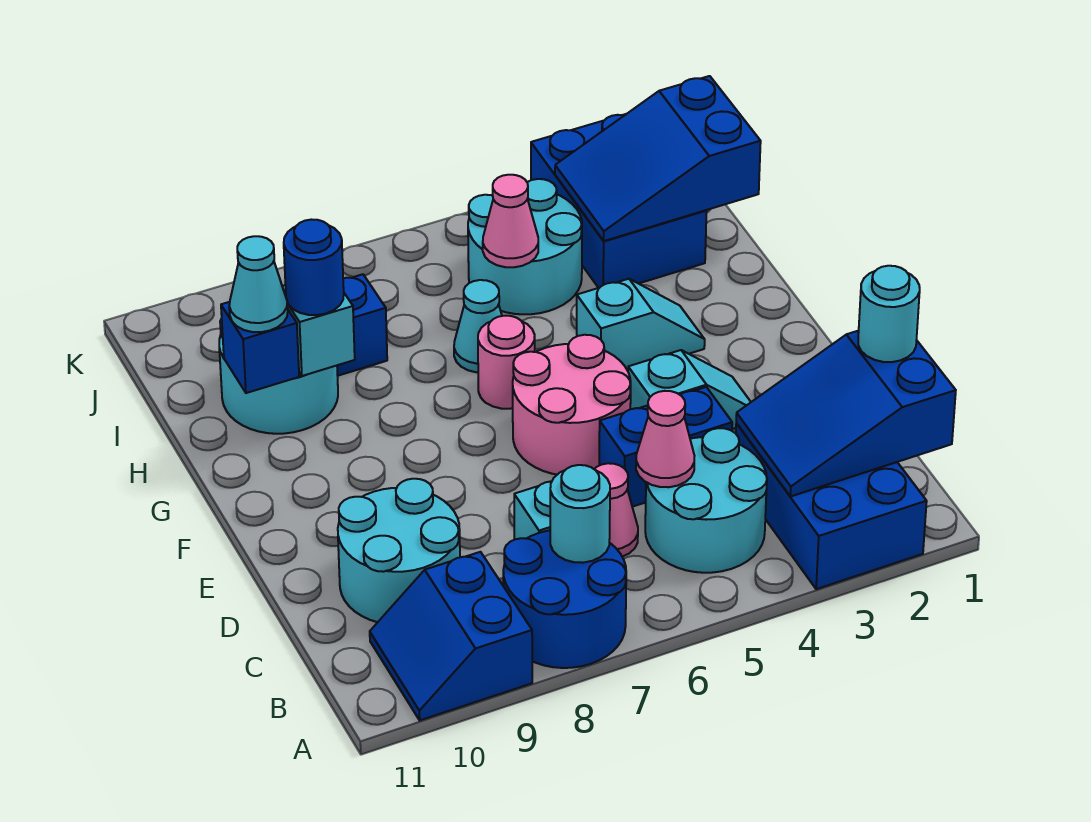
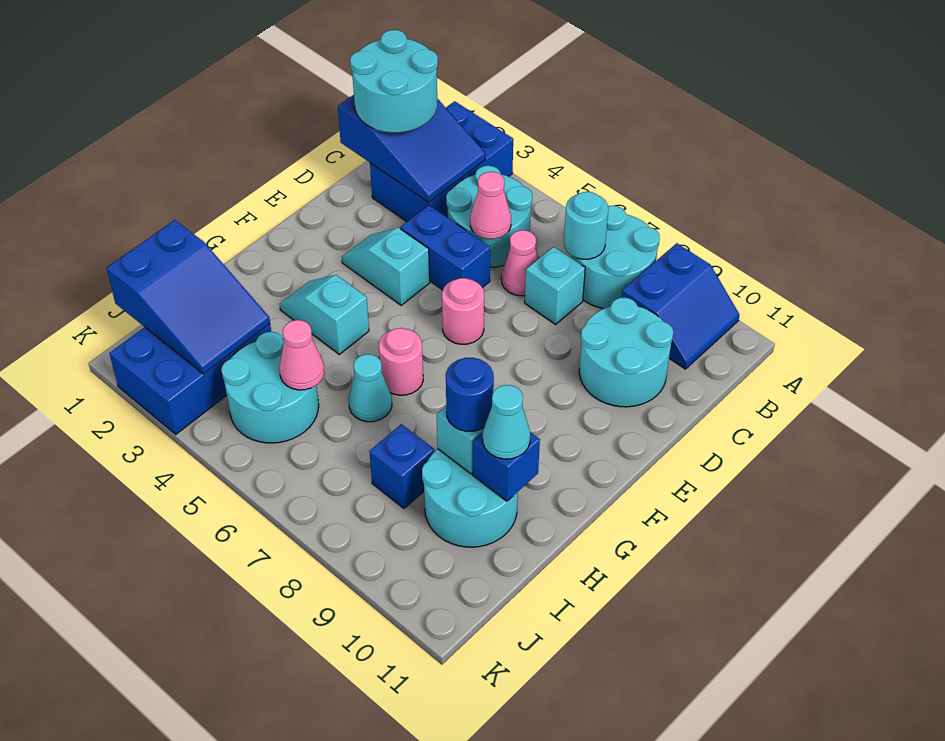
blue 2x2 round brick [503,530,626,668] -> cyan 2x2 round brick [572,206,660,309]
cyan 1x1 round brick [858,266,920,362] -> cyan 2x2 round brick [350,30,438,133]
pink 2x2 round brick [513,335,631,475] -> pink 1x1 round brick [442,278,484,344]

